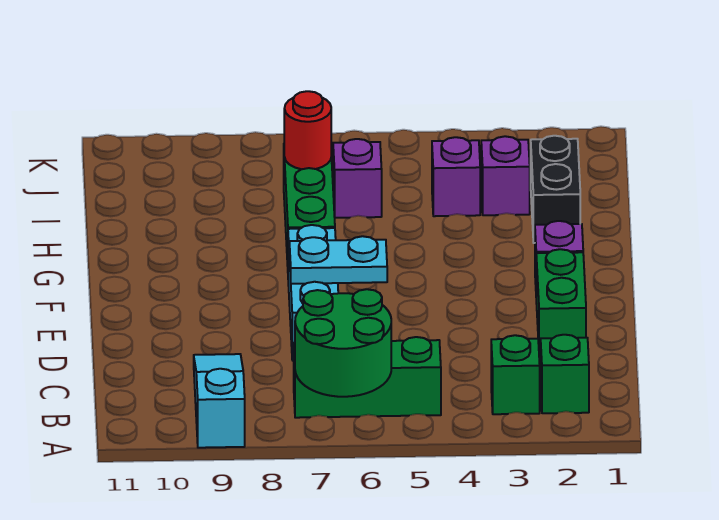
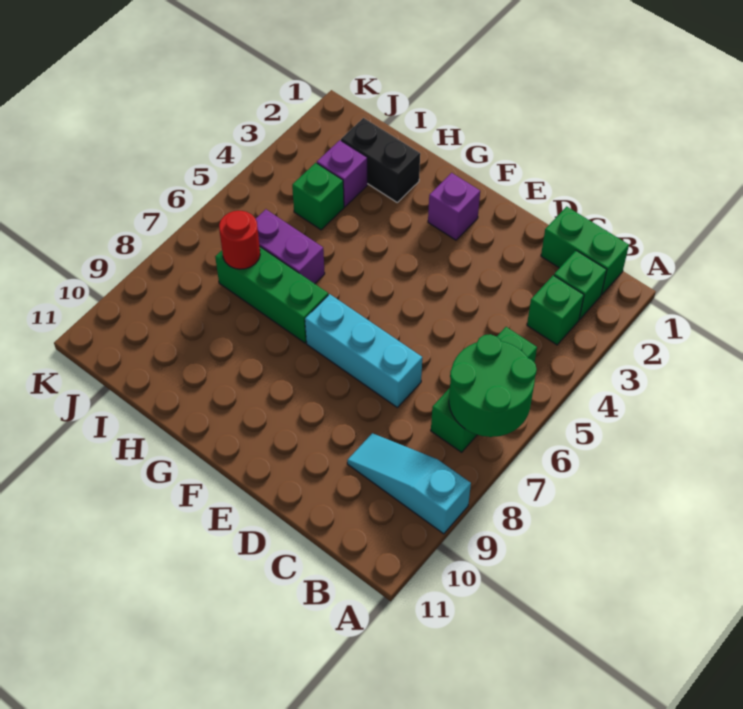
green 1x2 brick [536,249,586,357] -> green 1x2 brick moved to [541,207,629,295]
cyan 1x2 plate [289,236,387,284] -> none
purple 1x1 brick [432,137,480,216] -> green 1x1 brick [292,163,344,230]
purple 1x1 brick [333,139,382,218] -> purple 1x2 brick [256,209,325,284]

